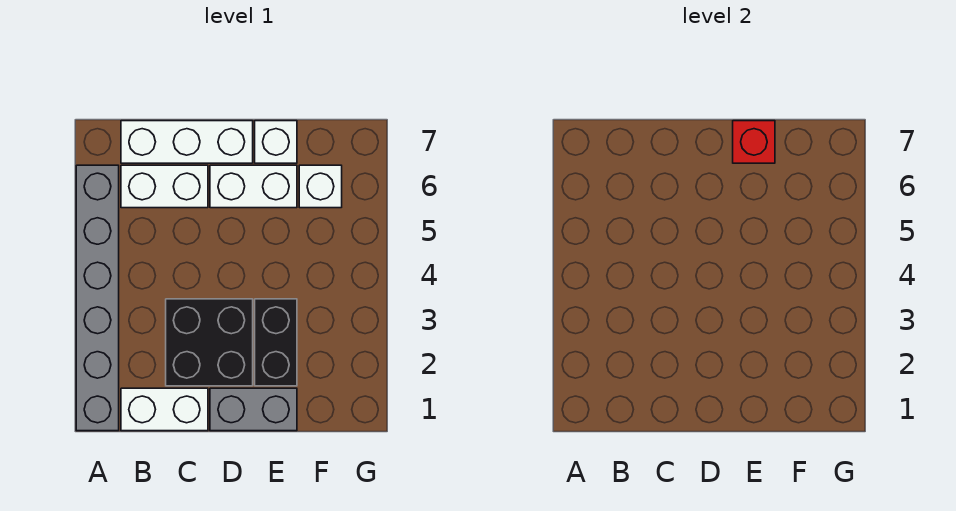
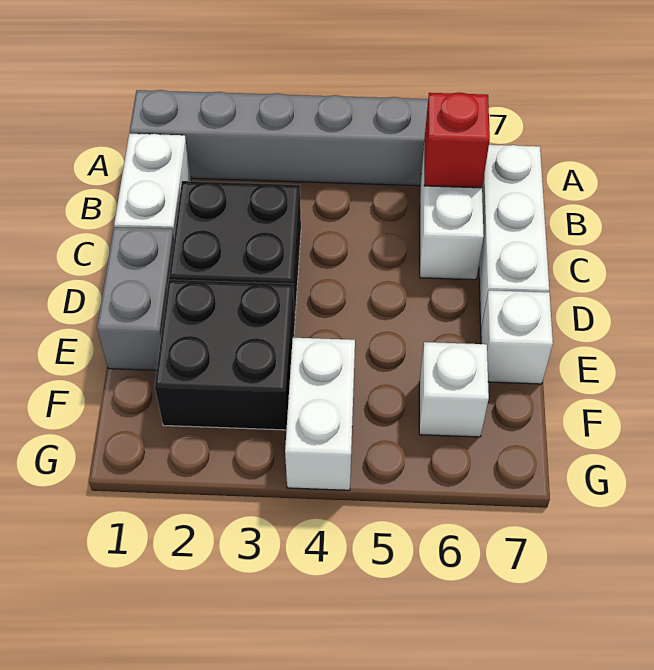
white 1x2 brick [210,165,297,208] -> white 1x2 brick moved to [285,338,355,490]
black 1x2 brick [255,299,297,386] -> black 2x2 brick [155,280,295,430]
red 1x1 brick [733,121,775,163] -> red 1x1 brick moved to [424,92,490,188]

